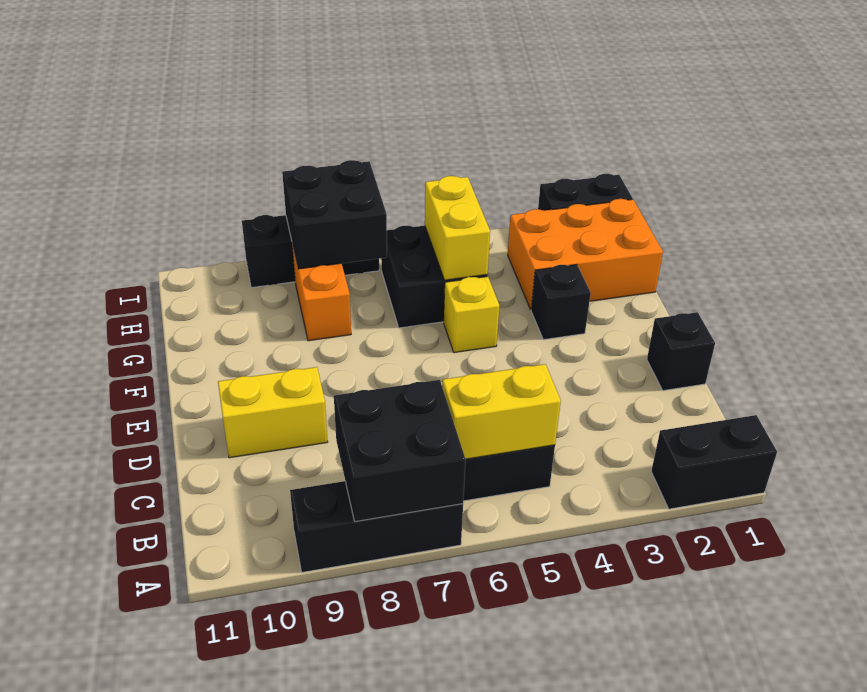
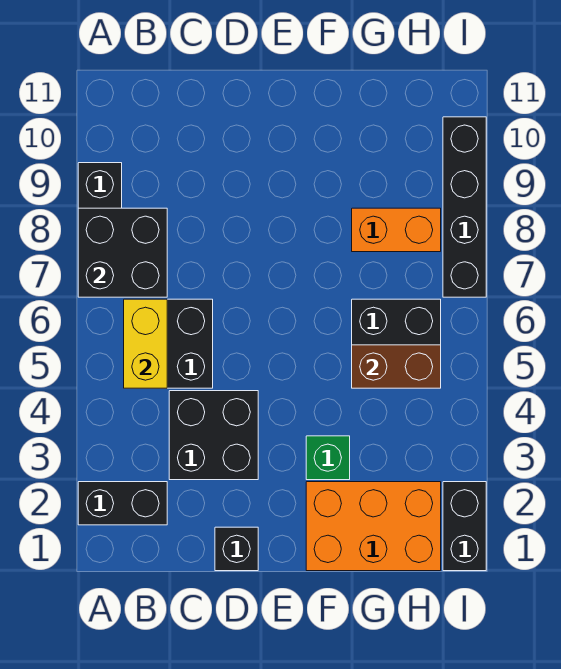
black 1x2 brick [651,415,777,509] -> black 1x2 brick turned to [78,482,167,525]
yellow 1x2 brick [218,367,328,458] -> none
black 1x1 brick [531,265,591,340] -> green 1x1 brick [306,436,350,480]
yellow 1x1 brick [444,276,499,353] -> none
orange 2x3 brick [508,199,663,309] -> orange 2x3 brick turned to [306,482,441,571]
yellow 1x2 brick [425,176,490,280] -> brown 1x2 brick [352,345,441,388]
black 2x2 brick [282,160,387,269] -> black 2x2 brick moved to [169,391,258,480]
black 1x3 brick [242,215,379,288] -> black 1x4 brick [443,117,486,297]

